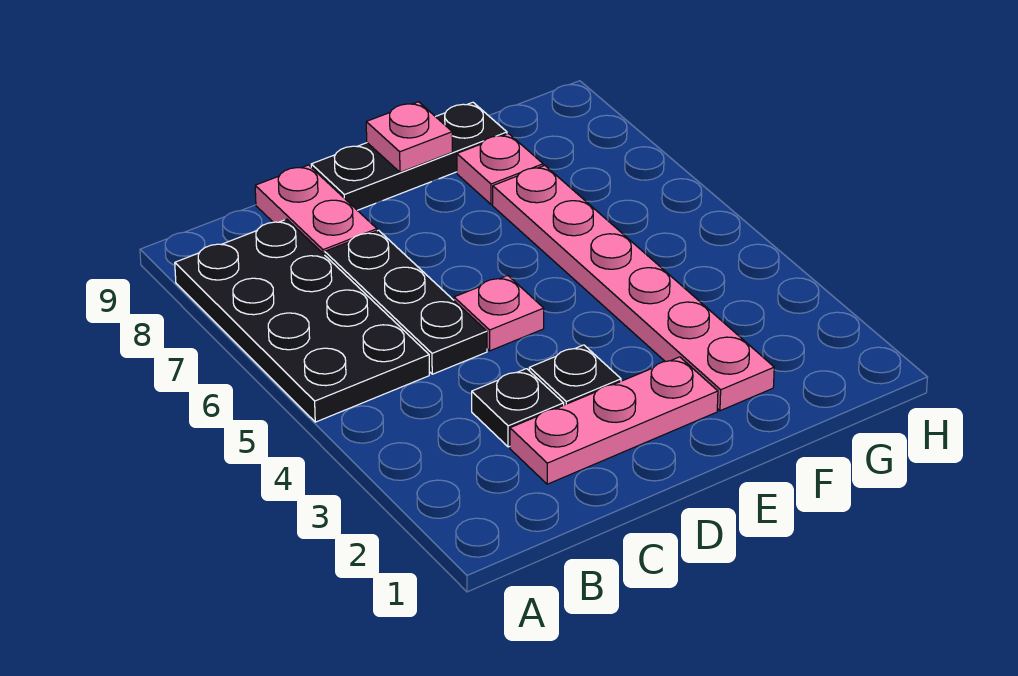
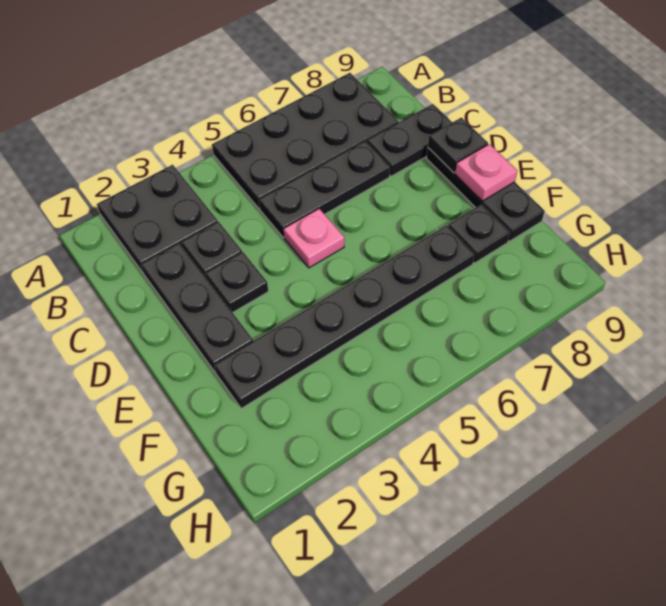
none -> black 2x2 plate [97,165,218,272]
pink 1x3 plate [510,357,718,484] -> black 1x3 plate [141,243,253,372]
pink 1x2 plate [255,165,377,255] -> black 1x2 plate [367,104,452,176]
none -> black 1x1 plate [428,118,488,173]
pink 1x6 plate [493,165,774,411] -> black 1x6 plate [214,225,475,408]
pink 1x1 plate [457,134,543,205] -> black 1x1 plate [448,204,510,263]

